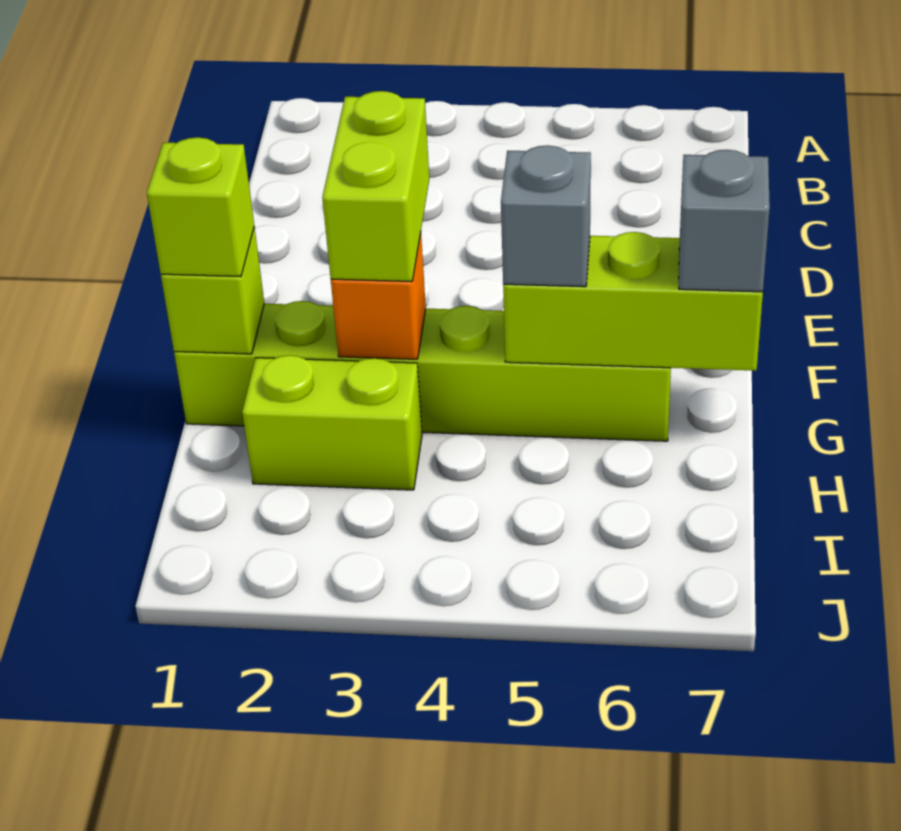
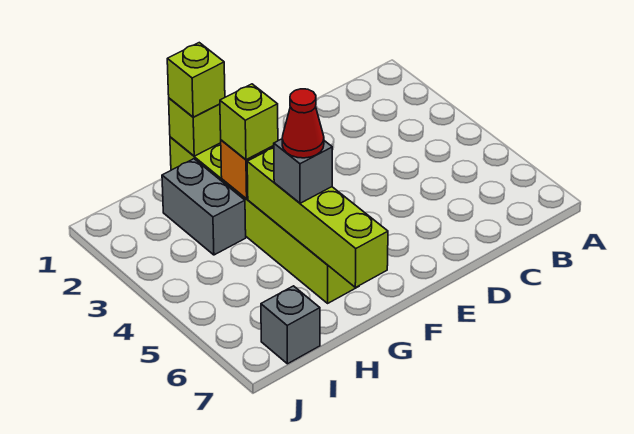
lime 1x2 brick [322,91,429,282] -> lime 1x1 brick [220,84,278,160]
lime 1x3 brick [503,232,763,371] -> lime 1x4 brick [247,148,388,288]
none -> red 1x1 cone [282,89,324,158]
grey 1x1 brick [679,150,770,292] -> grey 1x1 brick moved to [261,286,320,364]
lime 1x2 brick [242,355,422,490] -> grey 1x2 brick [162,159,246,255]

